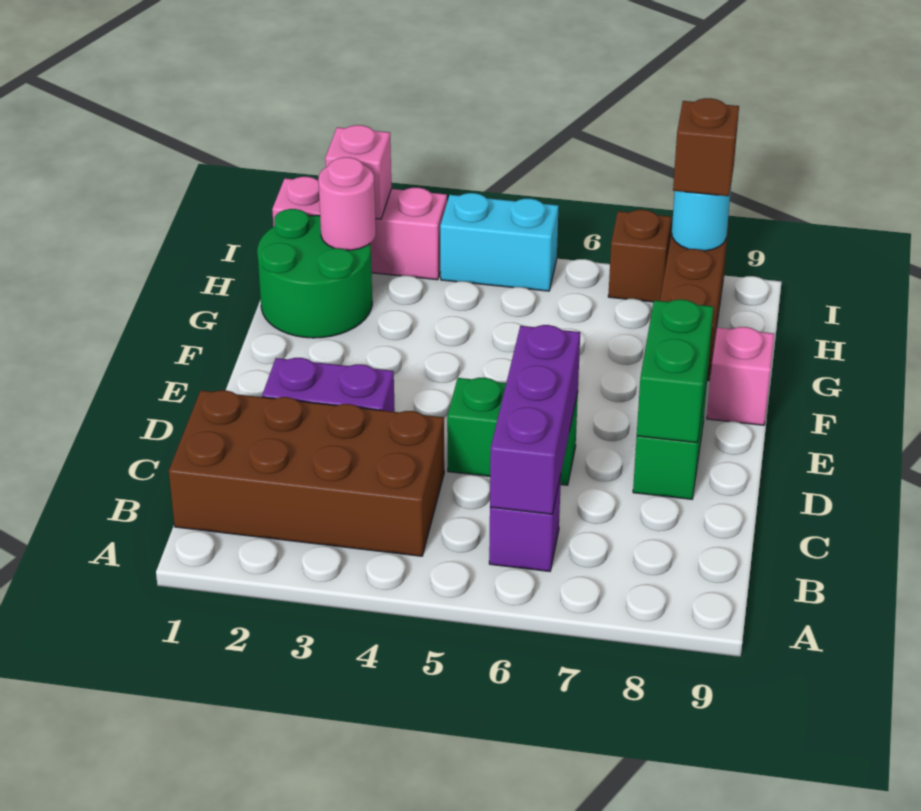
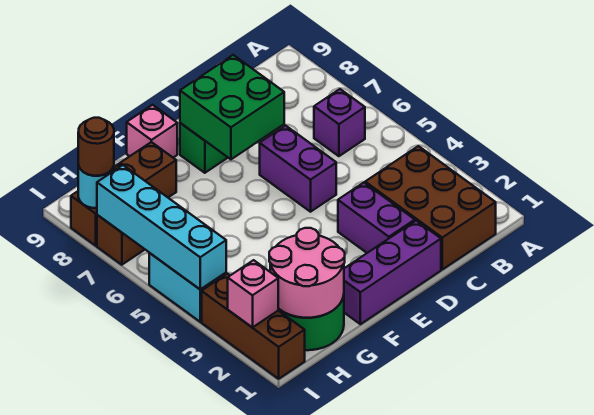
brown 2x4 brick [169,390,444,556] -> brown 2x3 brick [365,146,496,269]
purple 1x3 brick [490,325,580,514] -> purple 1x3 brick moved to [344,221,441,324]
green 1x2 brick [447,378,578,485] -> purple 1x2 brick [260,126,336,212]
green 1x2 brick [637,300,714,443] -> green 2x2 brick [180,55,284,159]
pink 1x1 round brick [318,157,376,250] -> pink 2x2 round brick [269,228,345,318]
pink 1x3 brick [272,177,447,280] -> brown 1x3 brick [202,274,305,379]
none -> cyan 1x4 brick [97,165,226,289]
brown 1x1 brick [673,98,739,196] -> brown 1x1 round brick [78,118,114,176]

